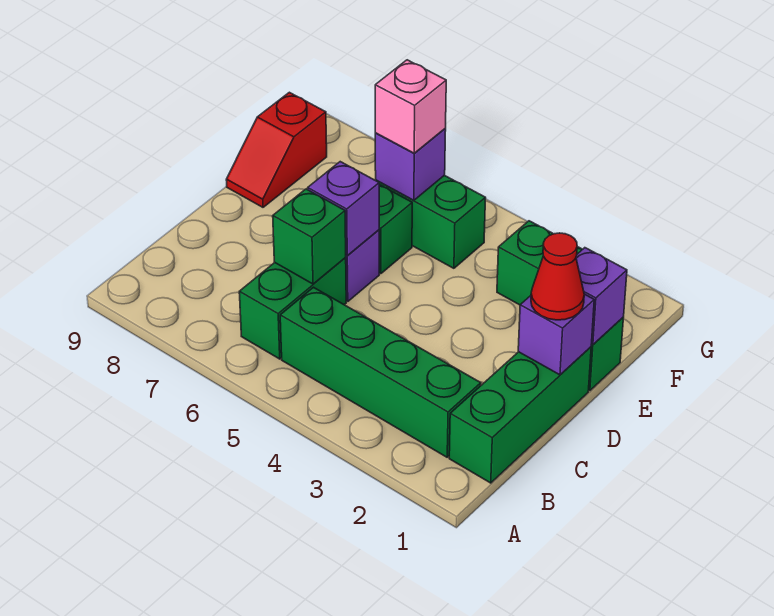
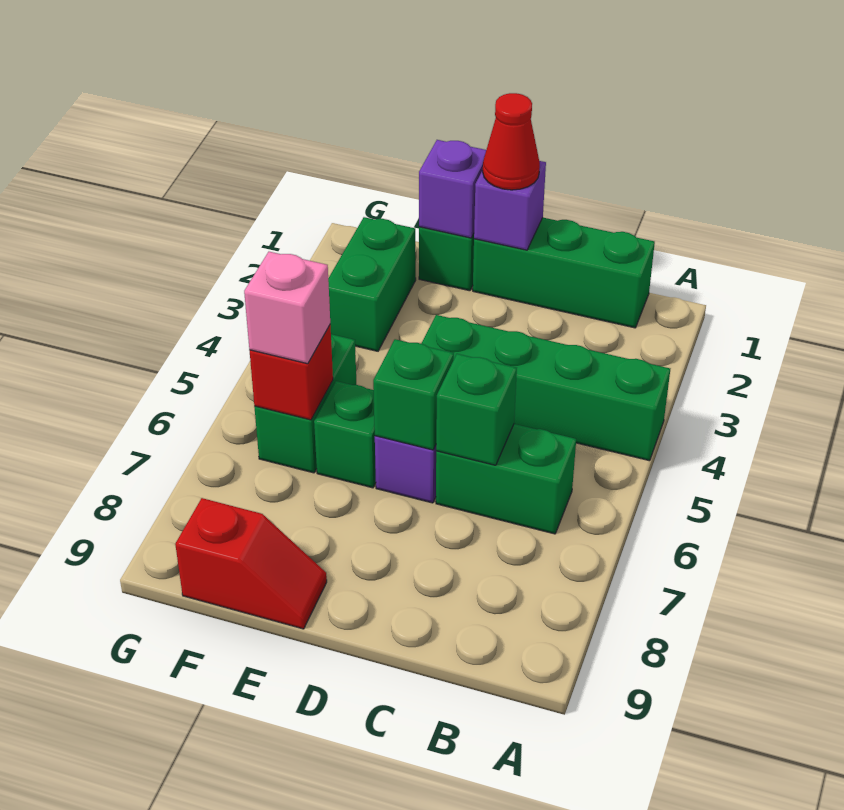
green 1x4 brick [280,287,481,457] -> green 1x4 brick turned to [421,315,670,461]
purple 1x1 brick [308,162,379,256] -> green 1x1 brick [373,339,454,450]
purple 1x1 brick [375,129,446,201] -> red 1x1 brick [250,325,333,420]

